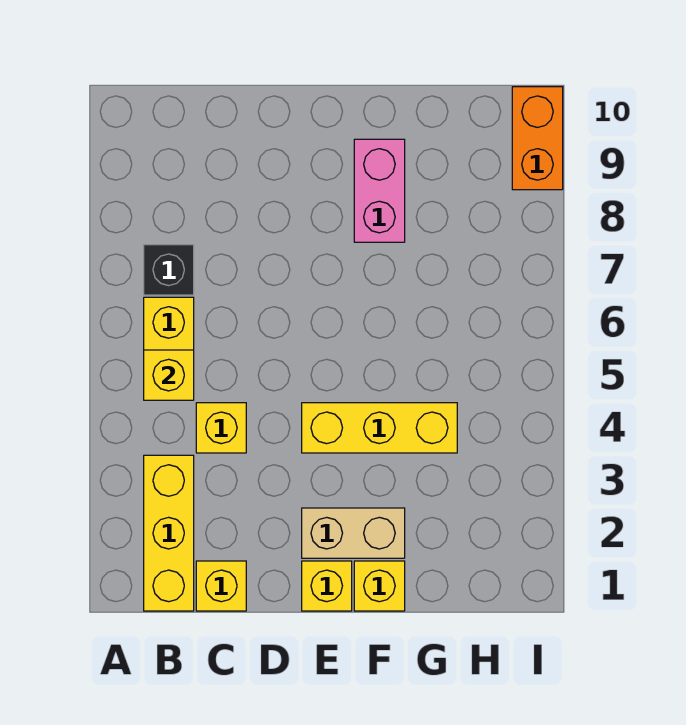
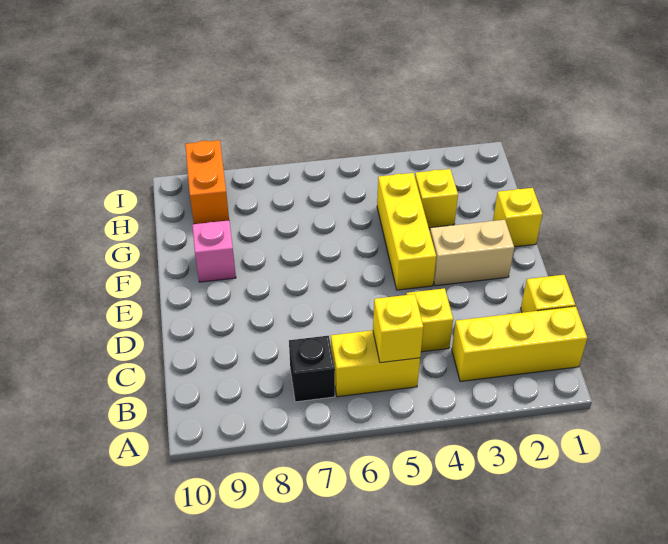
yellow 1x1 brick [302,561,352,611] -> yellow 1x1 brick moved to [415,169,458,228]
tan 1x2 brick [302,508,405,558] -> tan 1x2 brick turned to [430,220,514,286]
pink 1x2 brick [354,139,405,242] -> pink 1x1 brick [192,220,236,282]
orange 1x2 brick [512,87,563,190] -> orange 1x2 brick turned to [185,140,229,224]

